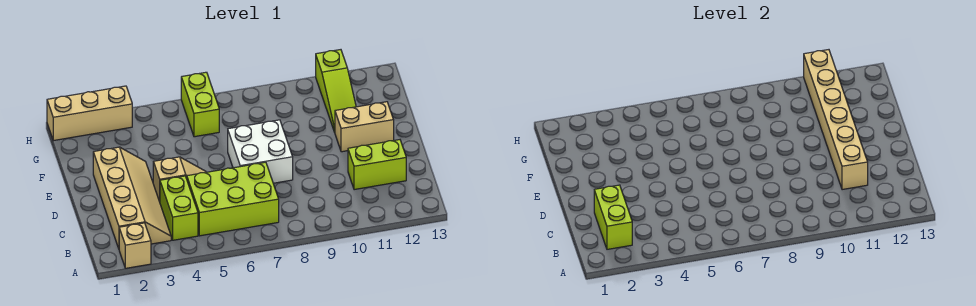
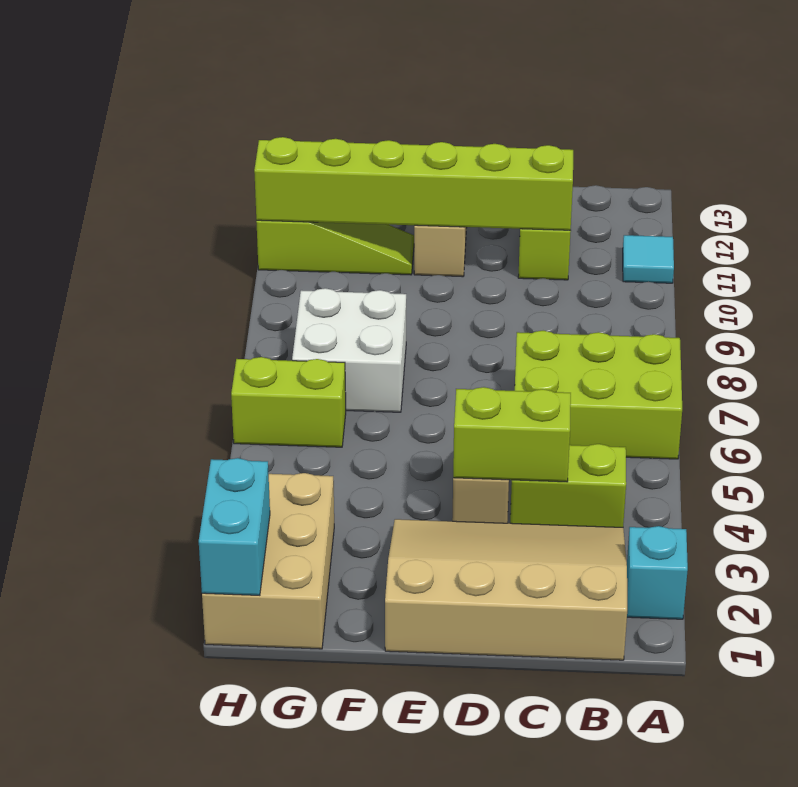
tan 1x1 brick [119,223,151,268] -> cyan 1x1 brick [627,526,688,619]
none -> cyan 1x1 tile [623,235,674,283]
tan 2x4 slope [93,147,171,248] -> tan 3x4 slope [385,519,627,660]
lime 1x2 brick [594,185,632,249] -> lime 1x2 brick moved to [453,387,571,482]
lime 2x3 brick [187,162,279,236] -> lime 2x3 brick turned to [515,331,682,459]
tan 1x6 brick [804,50,868,190] -> lime 1x6 brick [254,137,573,230]
white 2x2 brick [228,120,293,183] -> white 2x2 brick moved to [292,288,406,412]
tan 1x3 brick [47,86,132,141] -> tan 2x3 brick [202,473,334,649]
none -> cyan 1x2 brick [199,458,270,595]

